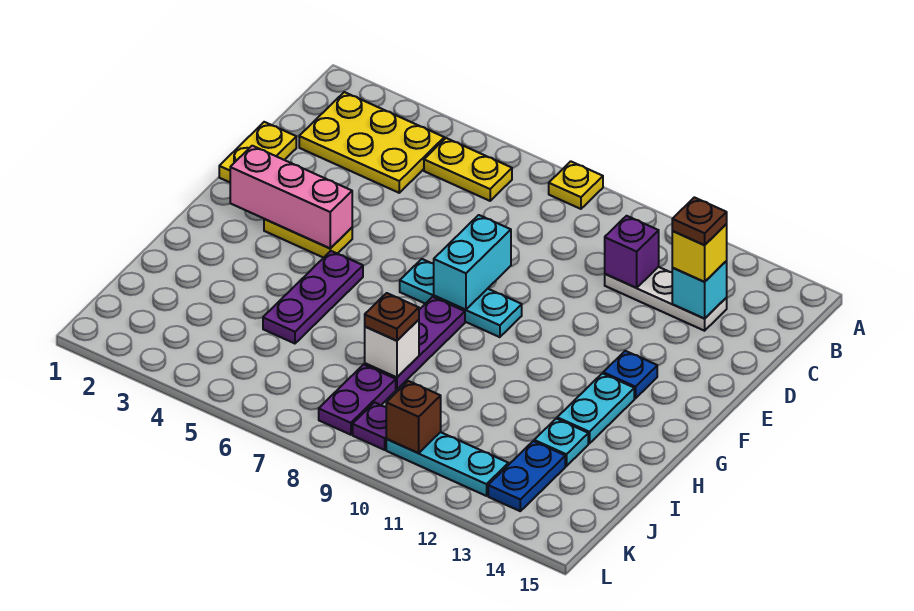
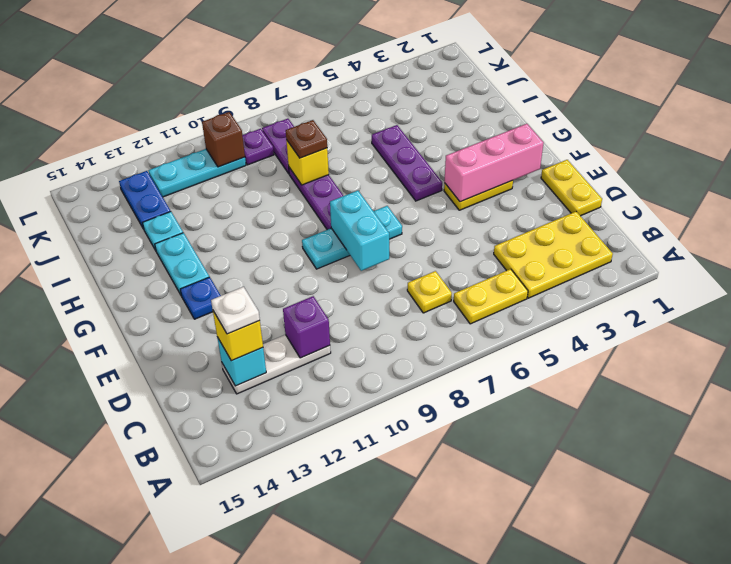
yellow 1x1 plate [549,161,603,209] -> yellow 1x1 plate moved to [407,271,452,313]
brown 1x1 plate [672,197,727,245] -> white 1x1 plate [211,287,260,334]
white 1x1 brick [365,320,419,377] -> yellow 1x1 brick [286,140,329,185]

